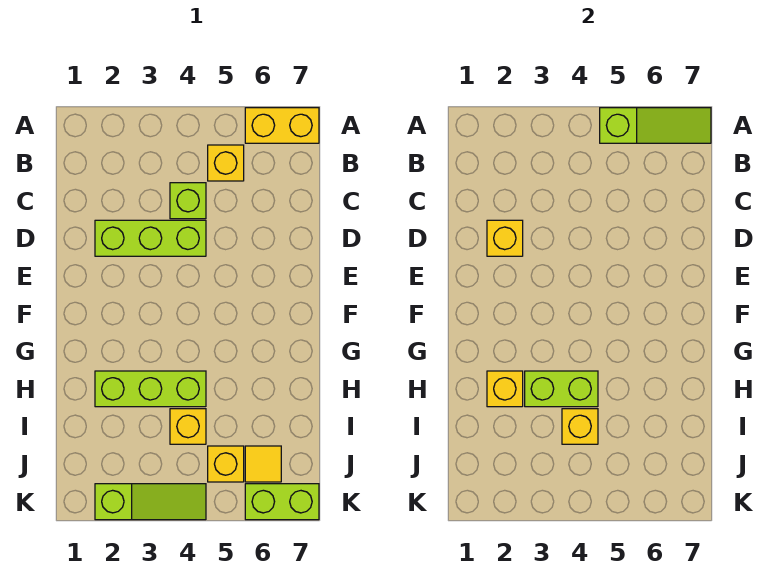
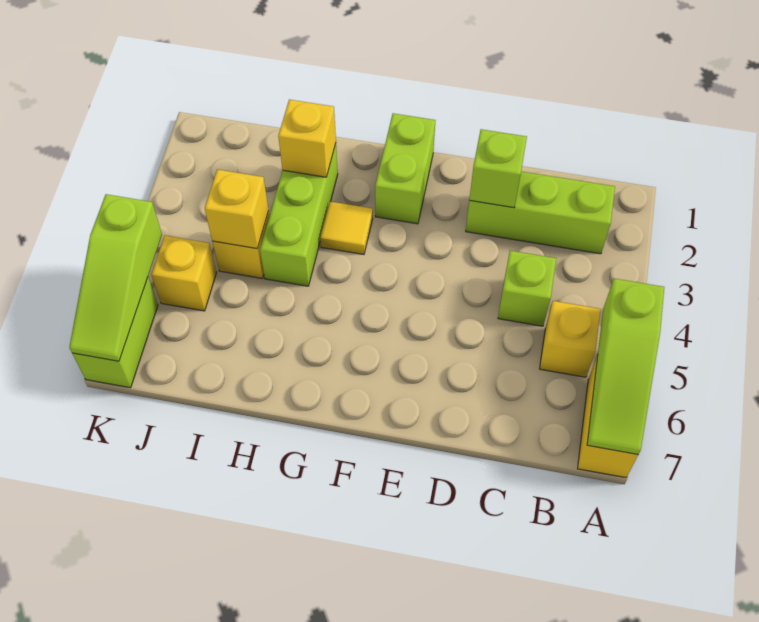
lime 1x3 brick [95,220,206,256] -> lime 1x3 brick turned to [466,171,615,254]
yellow 1x1 brick [487,220,523,256] -> lime 1x1 brick [469,129,527,208]
lime 1x2 brick [525,371,598,407] -> lime 1x2 brick moved to [375,113,436,224]
yellow 1x1 tile [245,446,281,482] -> yellow 1x1 tile moved to [320,201,373,255]
lime 1x3 slope [95,484,206,520] -> lime 1x3 slope moved to [69,194,162,361]

